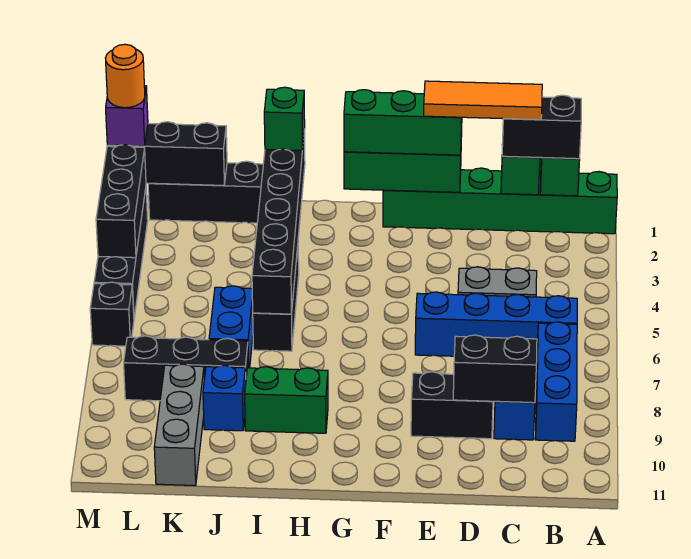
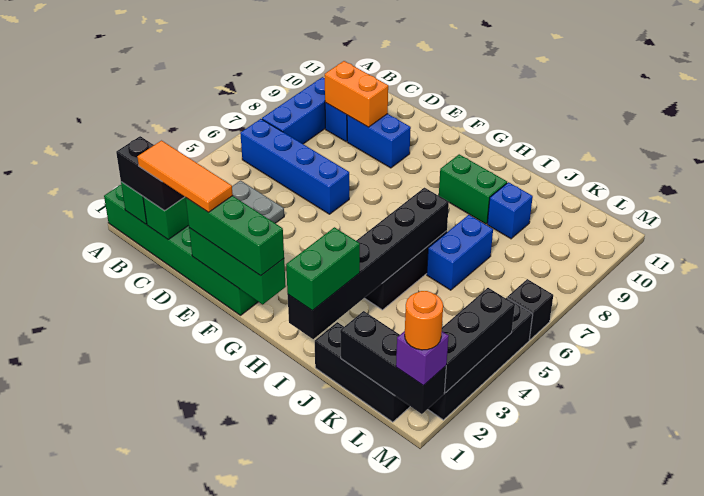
black 1x2 brick [453,335,537,403] -> orange 1x2 brick [325,61,388,127]
black 1x2 brick [411,372,493,439] -> blue 1x2 brick [347,114,411,168]
green 1x1 brick [264,87,305,151] -> green 1x2 brick [286,227,360,311]
black 1x3 brick [124,336,249,401] -> none
grey 1x3 brick [154,364,204,486] -> none

